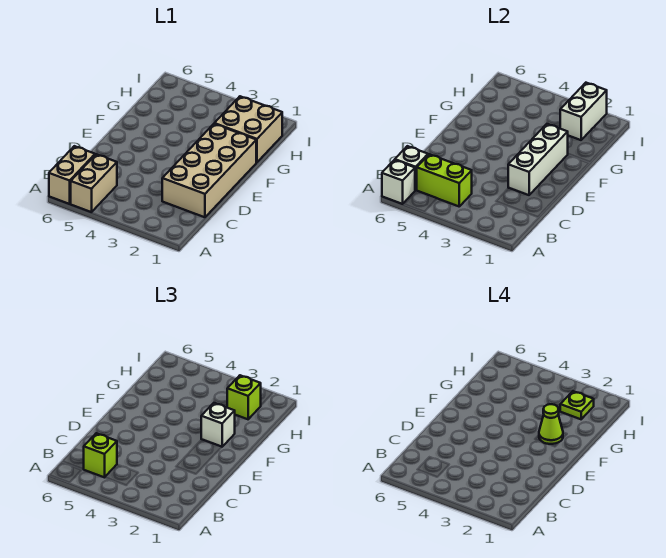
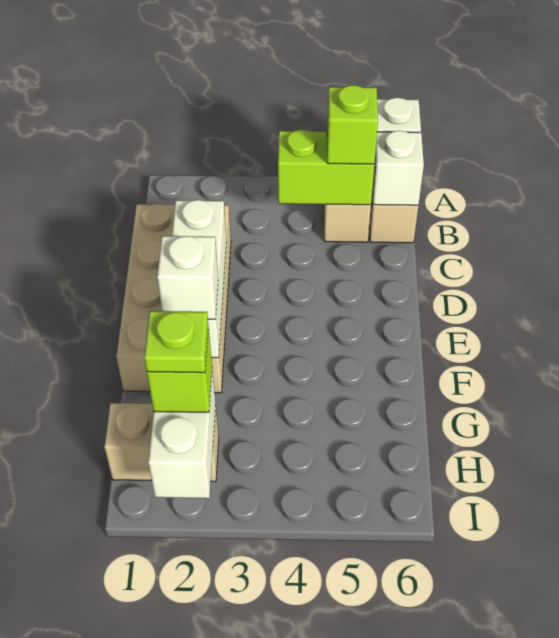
lime 1x1 cone [539,404,563,444] -> none
tan 2x2 brick [214,96,282,162] -> tan 1x2 brick [104,403,219,482]

